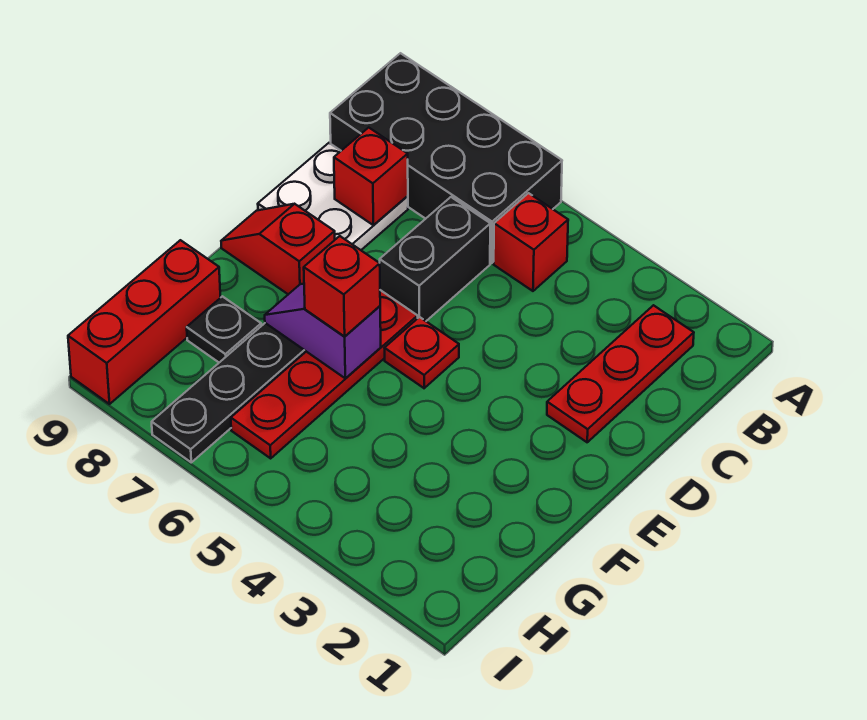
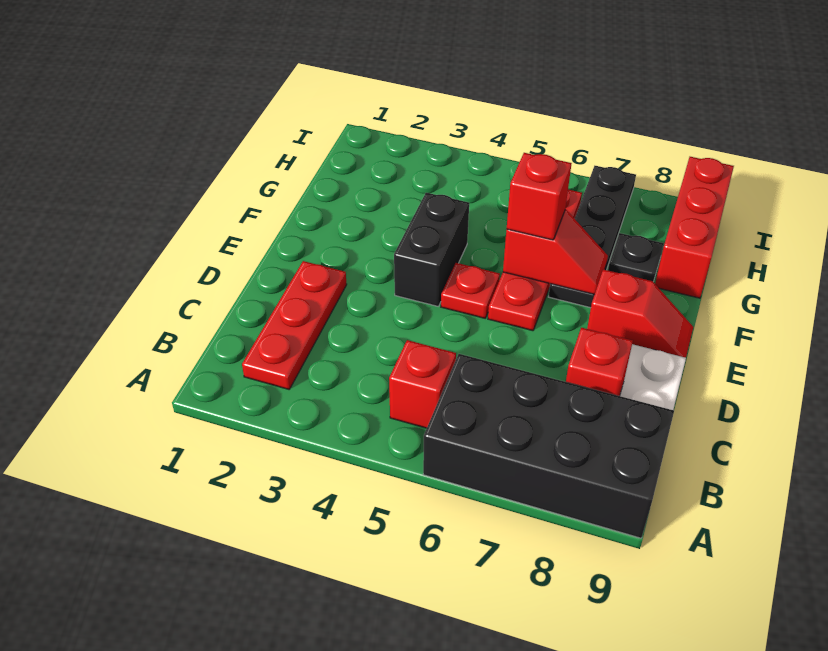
black 1x2 brick [380,197,490,321] -> black 1x2 brick moved to [394,193,469,306]
purple 1x2 slope [265,284,381,379] -> red 1x2 slope [503,210,608,294]

